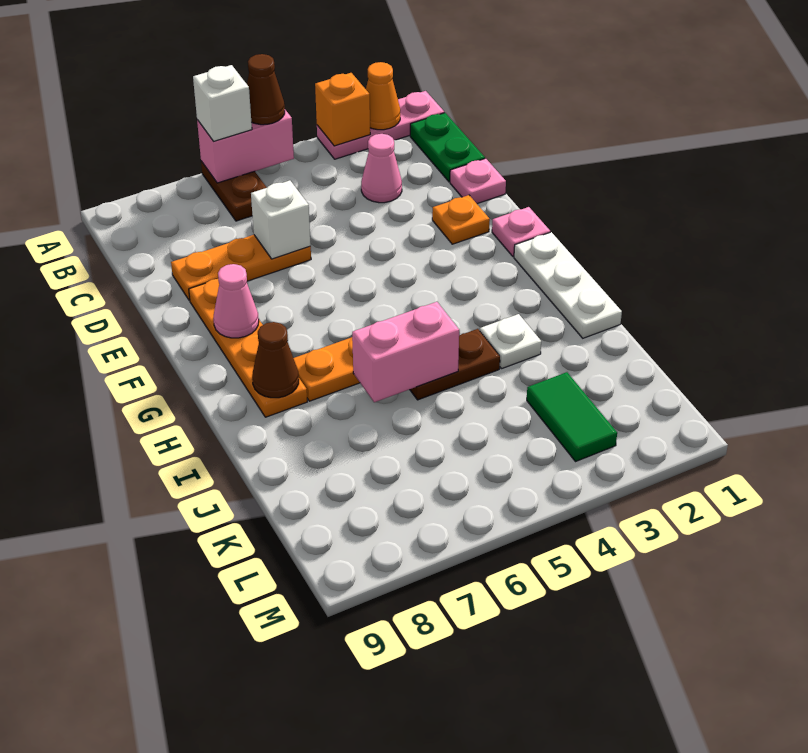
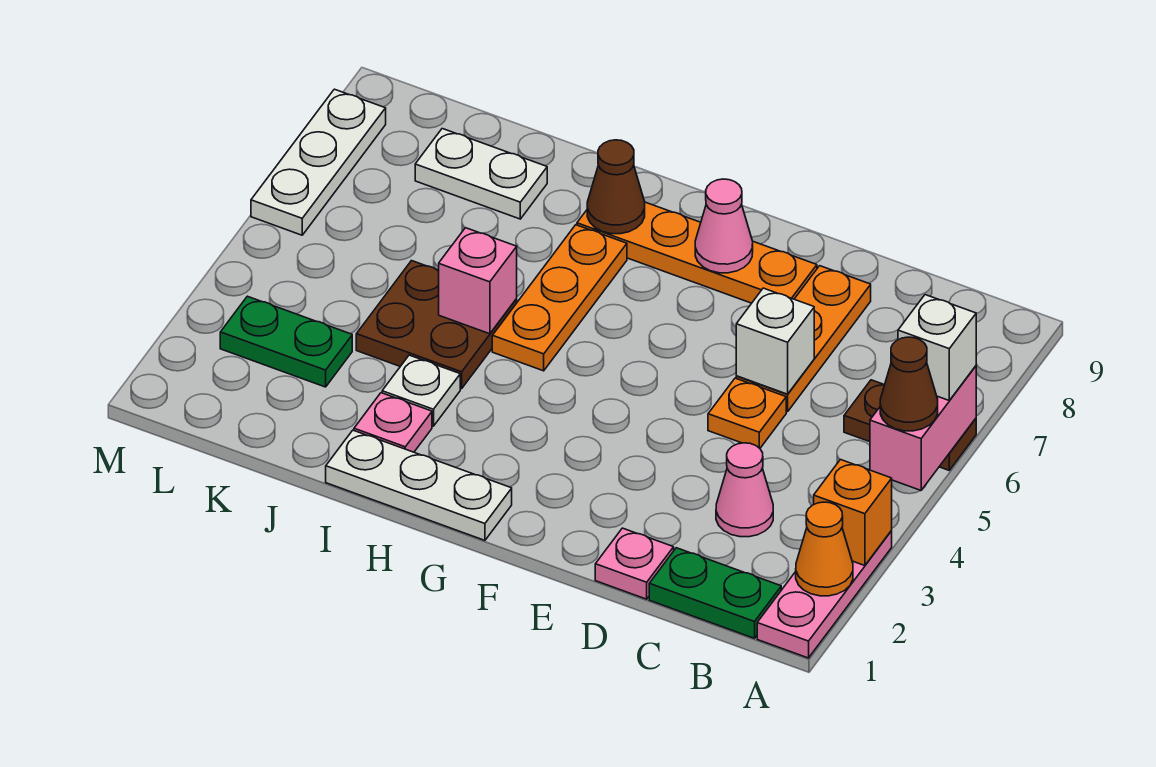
orange 1x1 plate [432,195,490,244] -> orange 1x1 plate moved to [708,378,786,448]
pink 1x1 plate [492,207,550,257] -> pink 1x1 plate moved to [354,393,432,452]
brown 1x2 plate [410,329,500,400] -> brown 2x2 plate [356,261,517,389]
pink 1x2 brick [352,302,459,402] -> pink 1x1 brick [439,228,517,334]
none -> white 1x2 plate [415,129,547,219]
green 1x2 tile [527,372,617,461] -> green 1x2 plate [220,296,352,387]
none -> white 1x3 plate [251,89,386,235]

